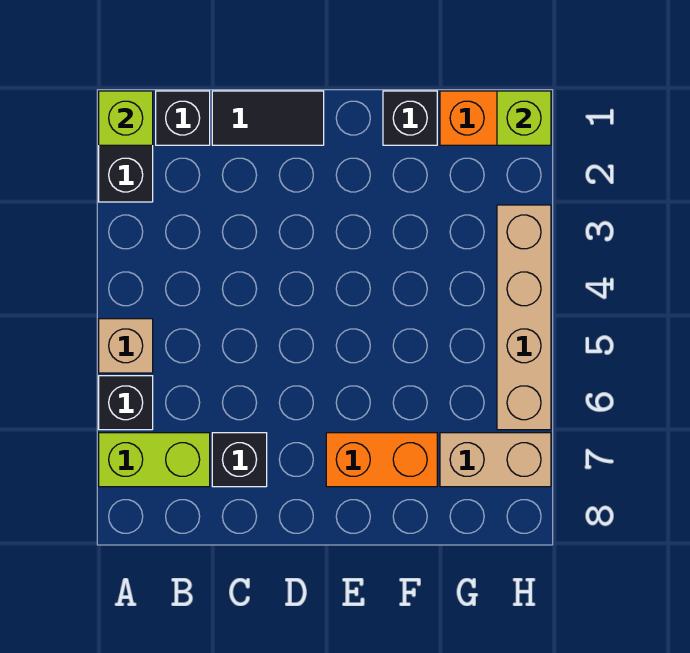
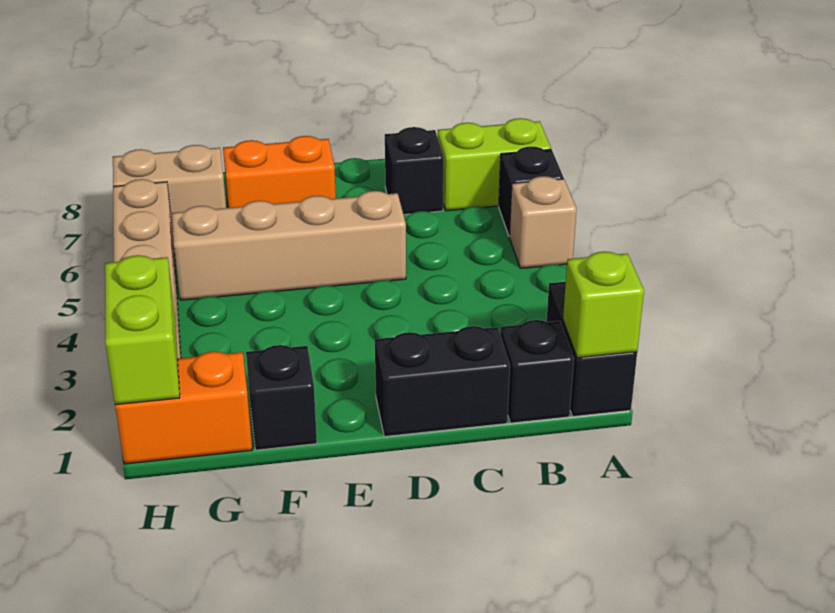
black 1x2 tile [212,91,324,145] -> black 1x2 brick [375,326,510,437]
none -> tan 1x4 brick [172,191,406,300]
lime 1x1 brick [497,91,551,145] -> lime 1x2 brick [105,255,180,405]

